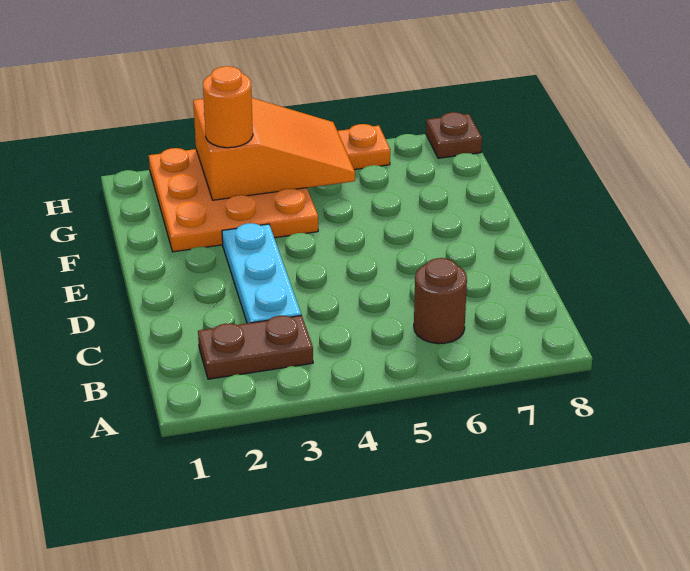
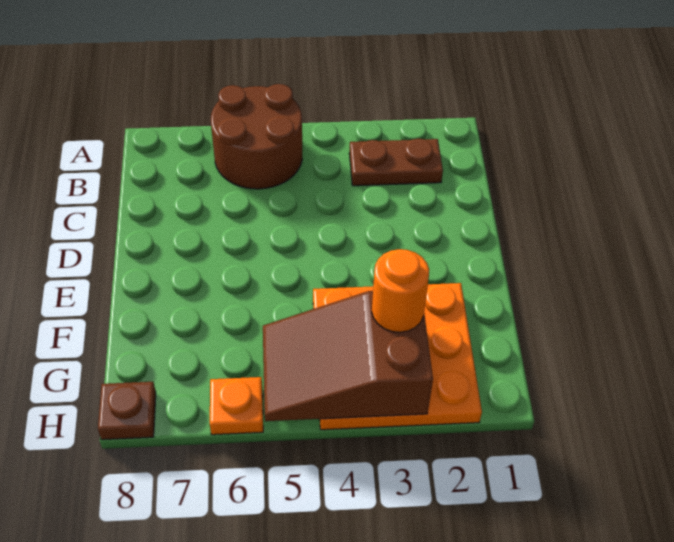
brown 1x1 round brick [414,258,467,344] -> brown 2x2 round brick [211,84,302,189]
cyan 1x3 plate [222,223,301,323] -> none
orange 2x3 slope [193,98,355,200] -> brown 2x3 slope [263,291,433,421]

